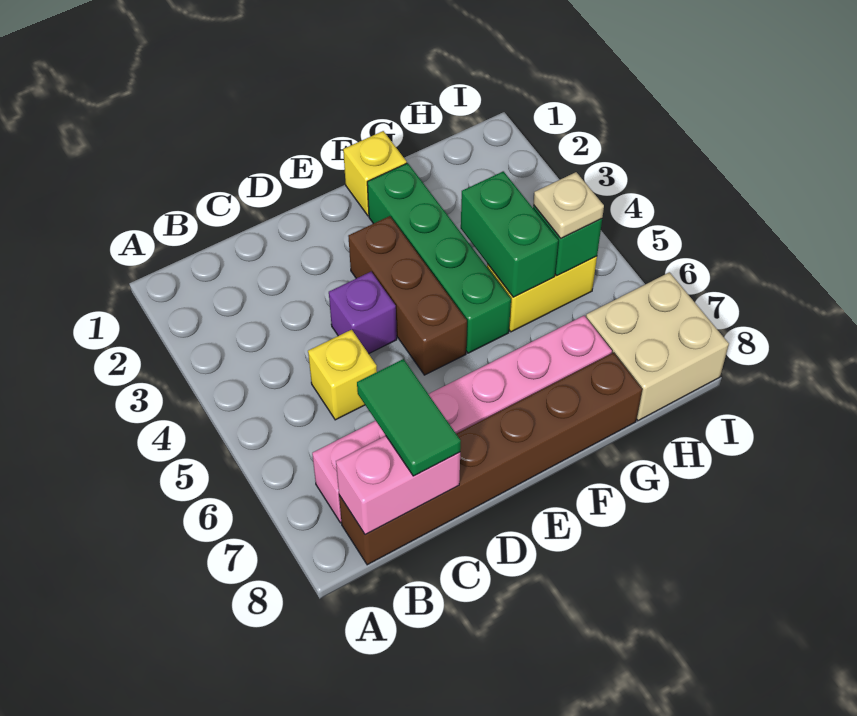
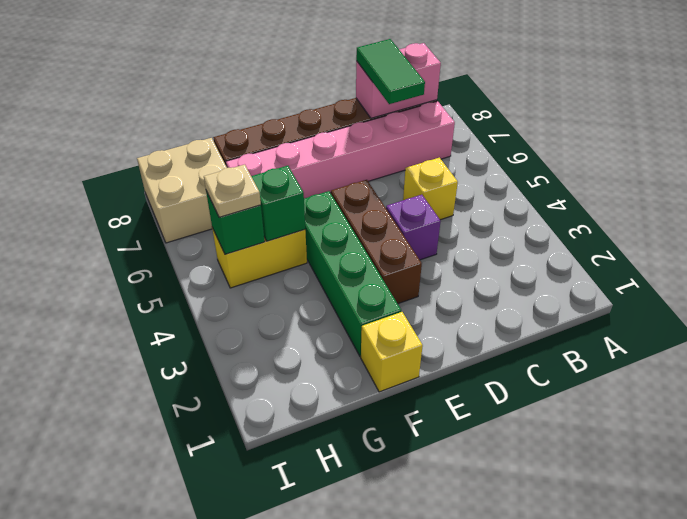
green 1x2 brick [461,171,558,297] -> green 1x1 brick [251,166,305,241]

